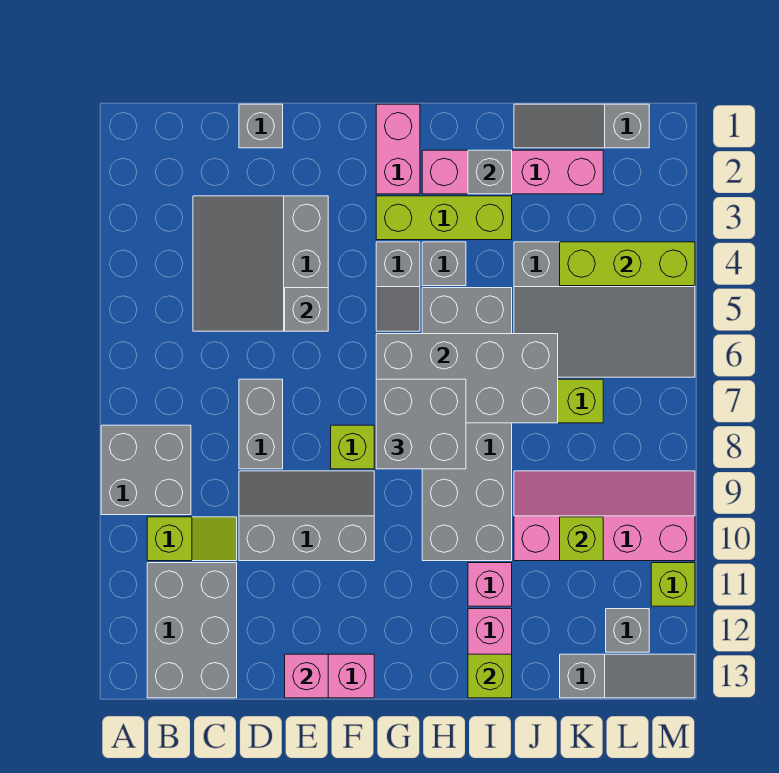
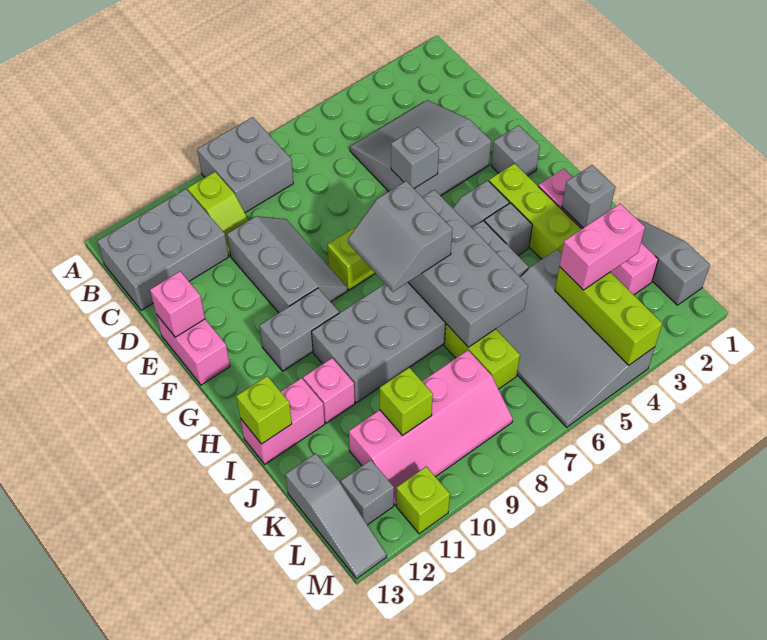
grey 1x1 brick [239,104,283,148] -> grey 1x1 brick moved to [491,125,540,176]
grey 1x2 brick [239,379,283,469] -> grey 1x2 brick moved to [260,288,339,371]
pink 1x2 brick [376,104,420,194] -> pink 1x2 brick moved to [560,204,645,290]
grey 2x2 brick [376,379,466,469] -> grey 2x2 slope [348,181,452,292]
pink 2x4 slope [514,471,695,561] -> pink 2x4 slope turned to [349,350,513,505]

